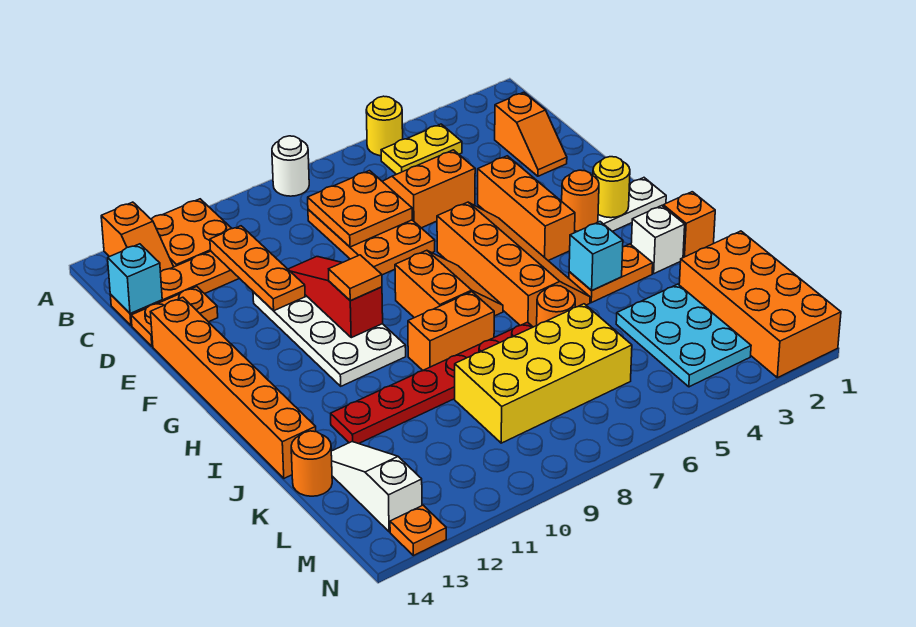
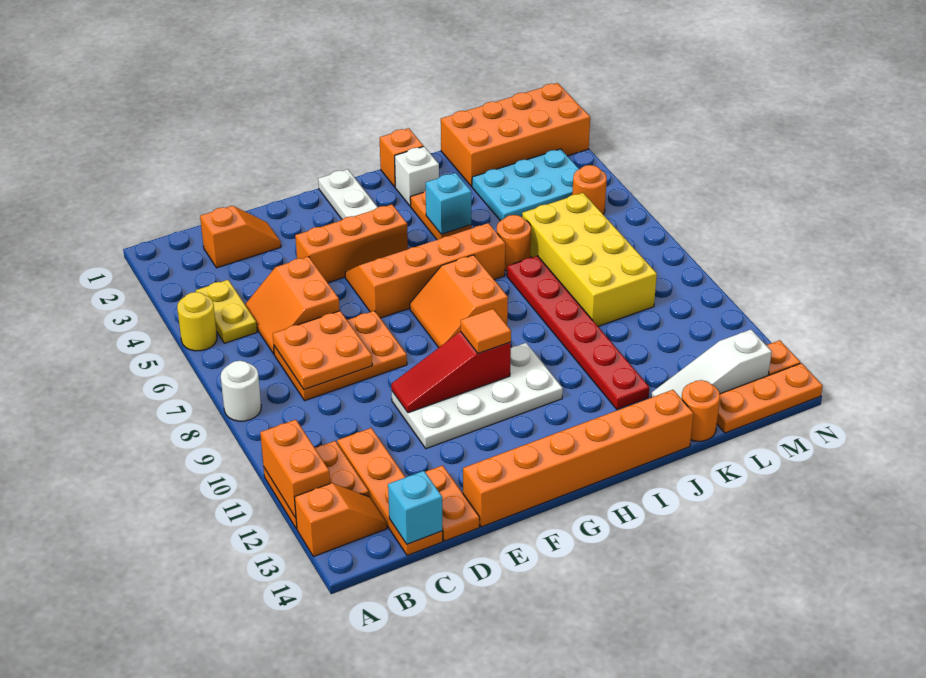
orange 1x3 plate [210,226,305,311] -> orange 1x3 plate moved to [717,363,823,433]
yellow 1x1 round brick [593,157,630,218] -> none
orange 1x1 round brick [562,170,599,231] -> orange 1x1 round brick moved to [572,165,607,215]
orange 2x2 slope [395,250,503,318] -> orange 2x2 slope turned to [410,255,508,347]
orange 1x2 brick [408,292,494,370] -> orange 1x2 brick moved to [260,420,330,518]

